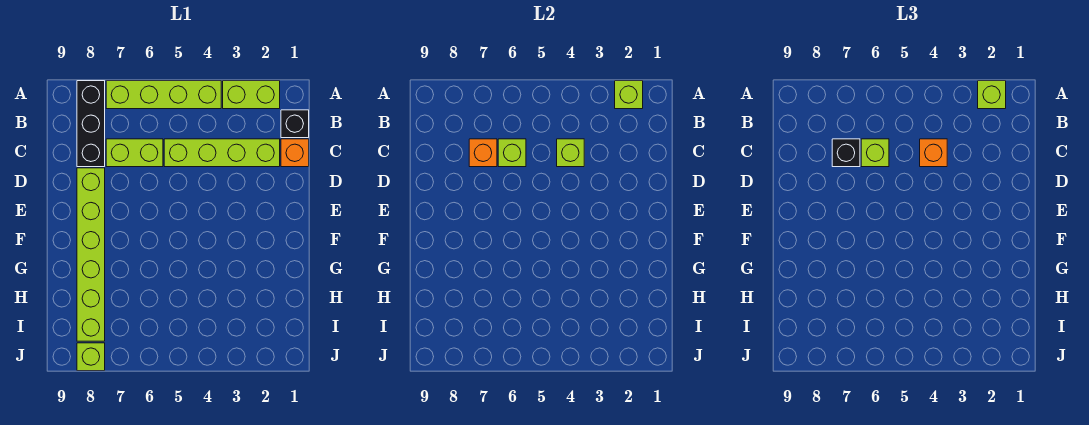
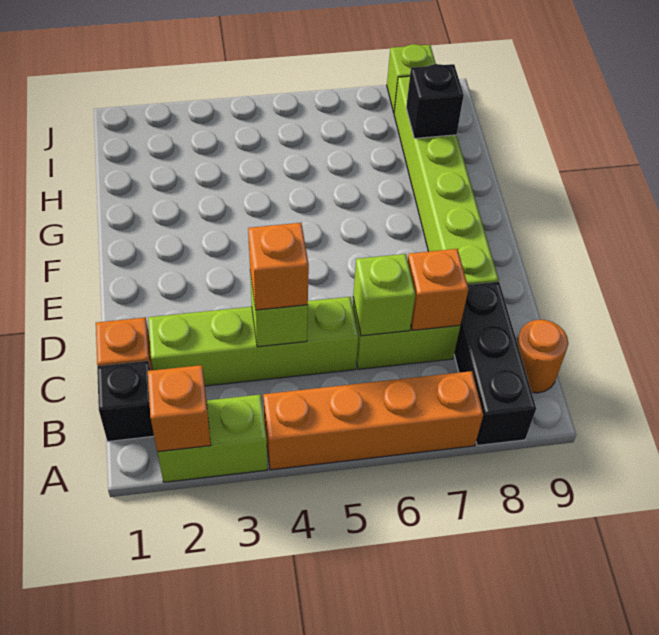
lime 1x1 brick [615,81,643,109] -> orange 1x1 brick [148,365,211,452]
lime 1x1 brick [978,81,1006,109] -> none
lime 1x4 brick [106,81,221,109] -> orange 1x4 brick [263,371,483,470]
none -> orange 1x1 round brick [517,320,568,393]
lime 1x1 brick [861,139,889,167] -> none
black 1x1 brick [832,139,860,167] -> black 1x1 brick moved to [406,64,464,138]

